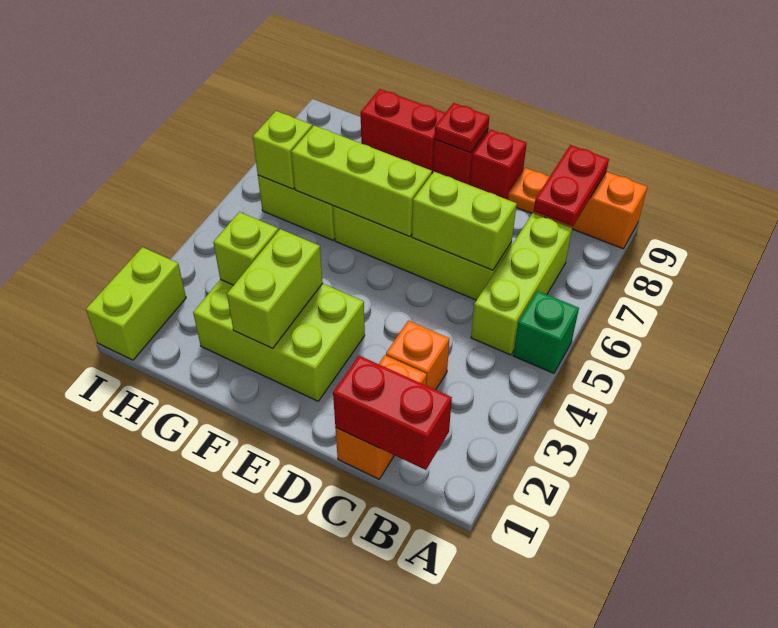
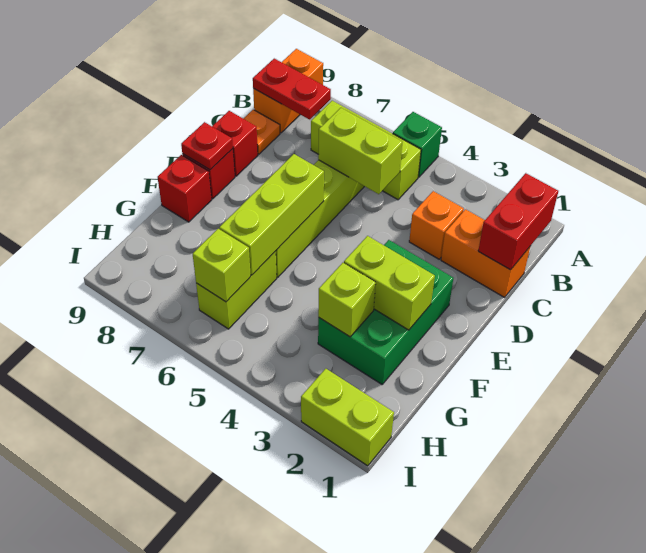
lime 1x2 brick [412,172,517,270] -> lime 1x2 brick turned to [318,108,402,194]
lime 2x3 brick [193,279,365,401] -> green 2x3 brick [318,240,453,384]
red 1x2 brick [361,89,445,173] -> red 1x1 brick [158,155,212,222]

